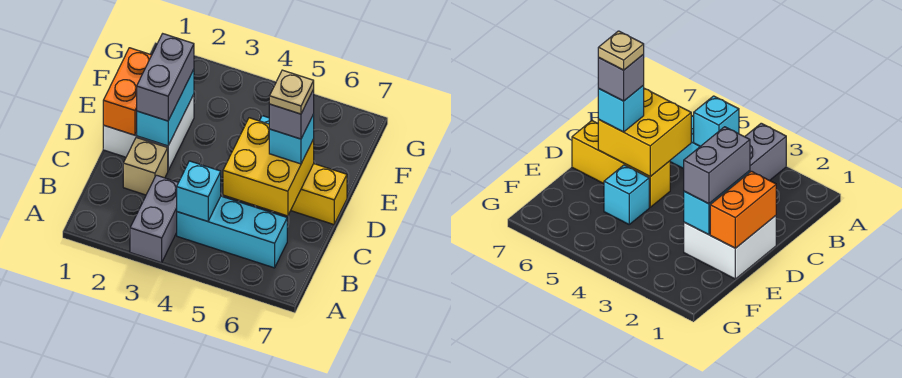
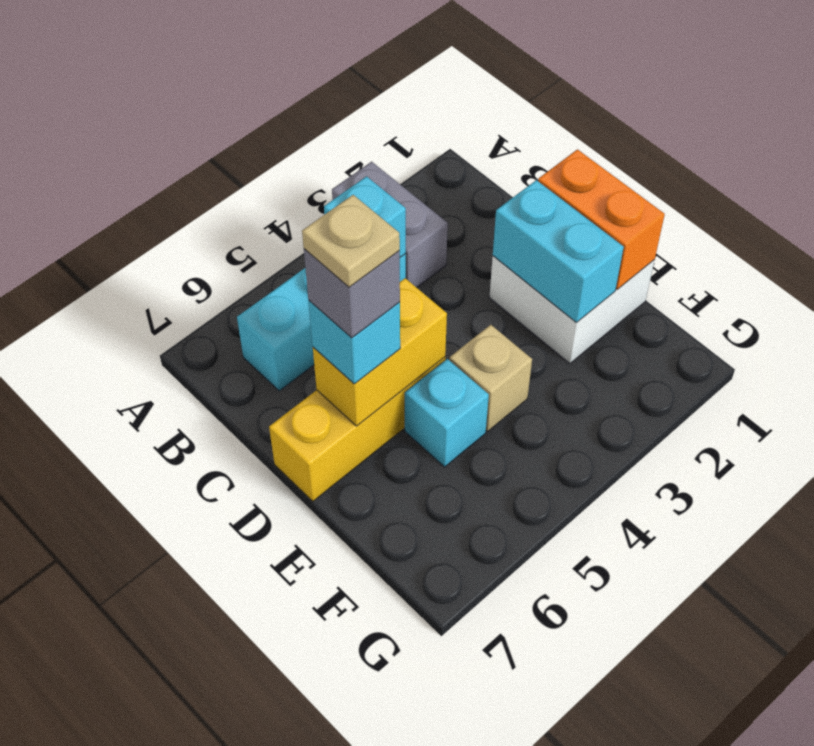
tan 1x1 brick [123,138,168,195] -> tan 1x1 brick moved to [449,325,532,431]
yellow 2x2 brick [223,118,314,216] -> yellow 1x2 brick [313,278,447,426]
grey 1x2 brick [137,34,194,121] -> none

